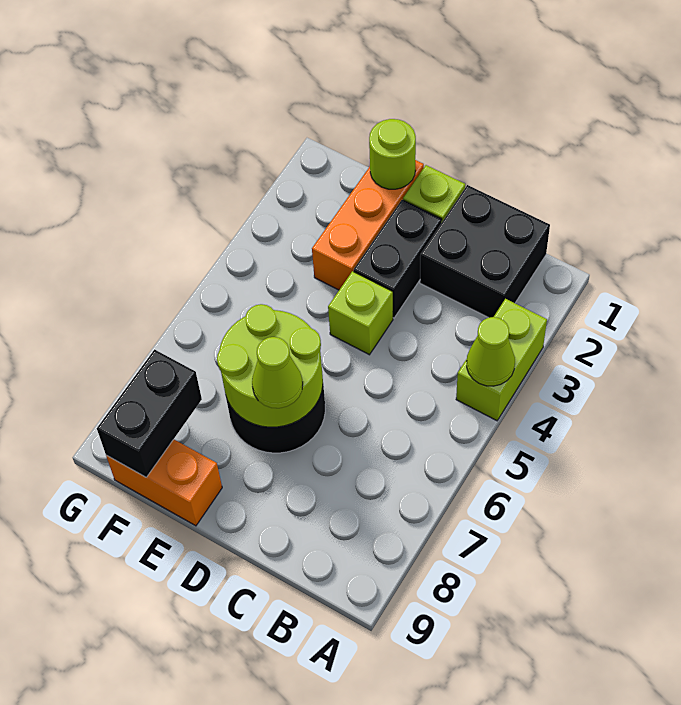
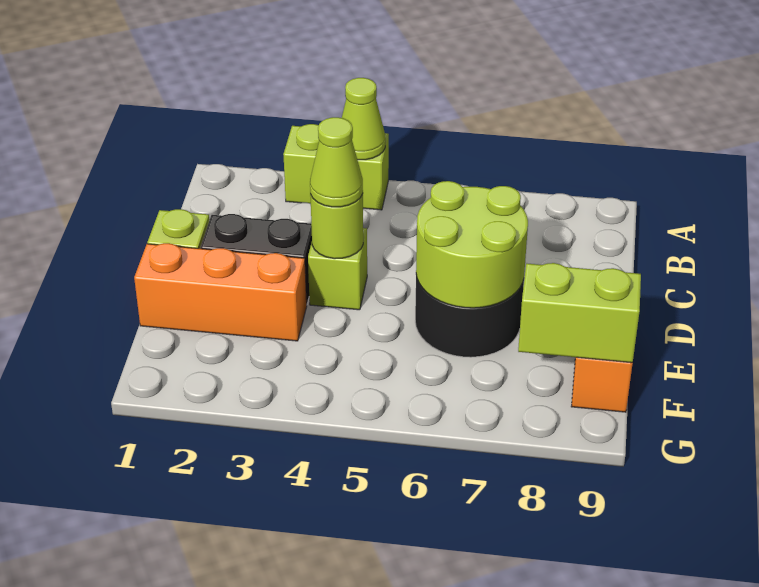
black 2x2 brick [420,185,550,318] -> none
lime 1x1 cone [252,337,303,408] -> lime 1x1 cone moved to [310,117,363,207]
lime 1x1 round brick [369,119,416,189] -> lime 1x1 round brick moved to [310,194,363,259]
black 1x2 brick [97,350,202,477] -> lime 1x2 brick [518,263,641,363]

